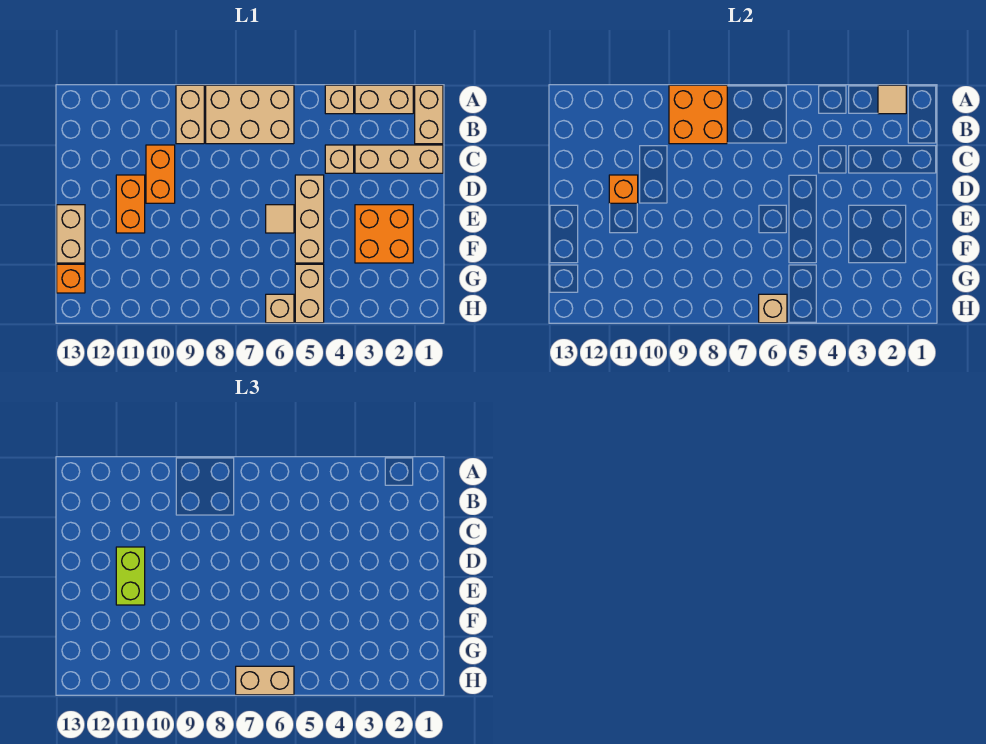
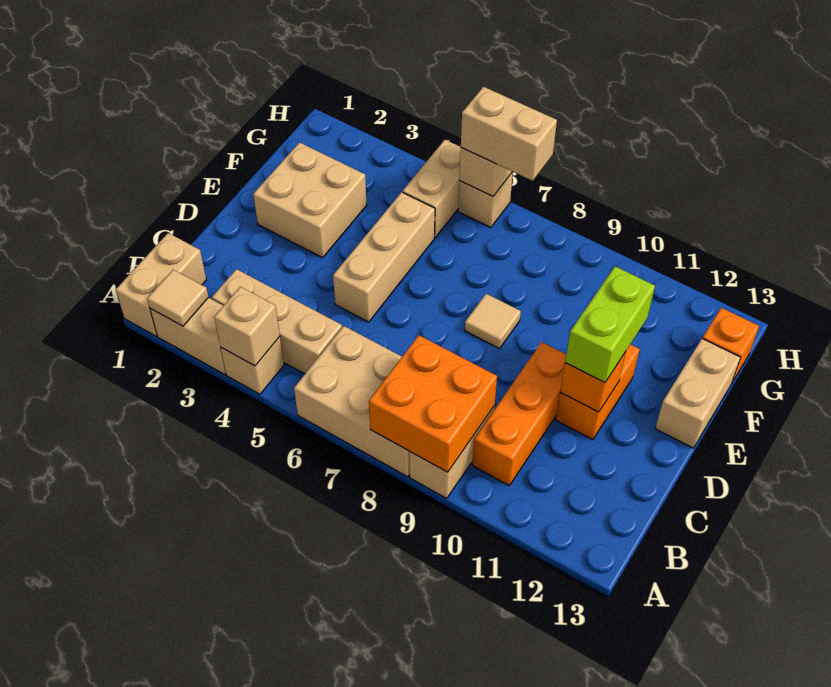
tan 1x3 brick [355,145,443,173] -> tan 1x3 brick moved to [212,269,342,374]
tan 1x1 brick [325,145,354,173] -> tan 1x1 brick moved to [214,287,280,366]
orange 1x2 brick [146,145,175,203] -> orange 1x3 brick [472,342,566,485]
orange 2x2 brick [355,205,413,263] -> tan 2x2 brick [253,142,367,258]
tan 1x1 tile [266,205,294,233] -> tan 1x1 tile moved to [465,294,521,349]

